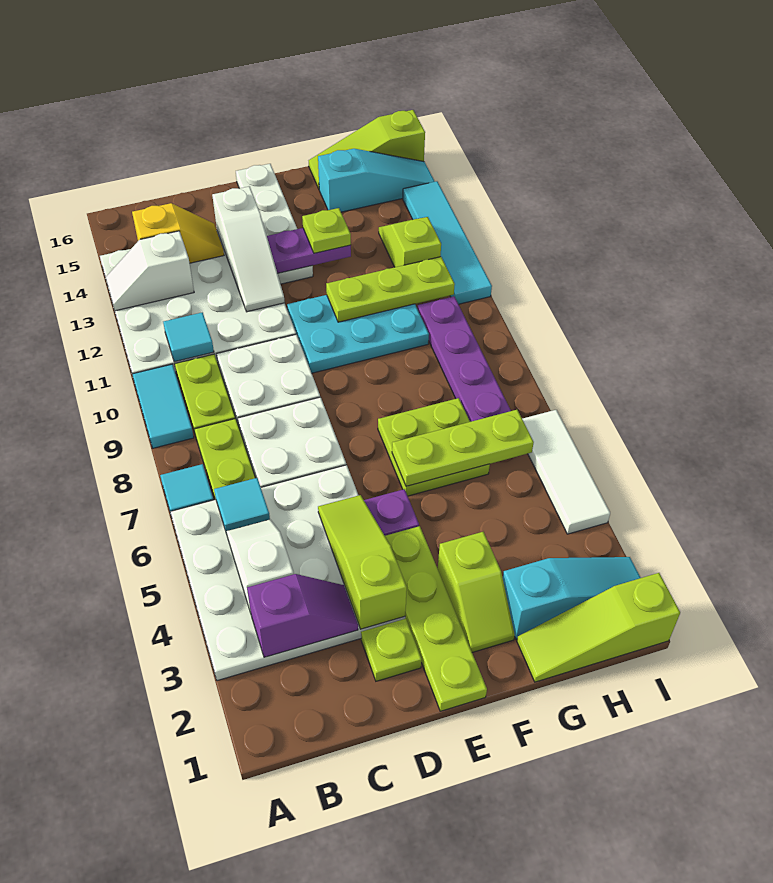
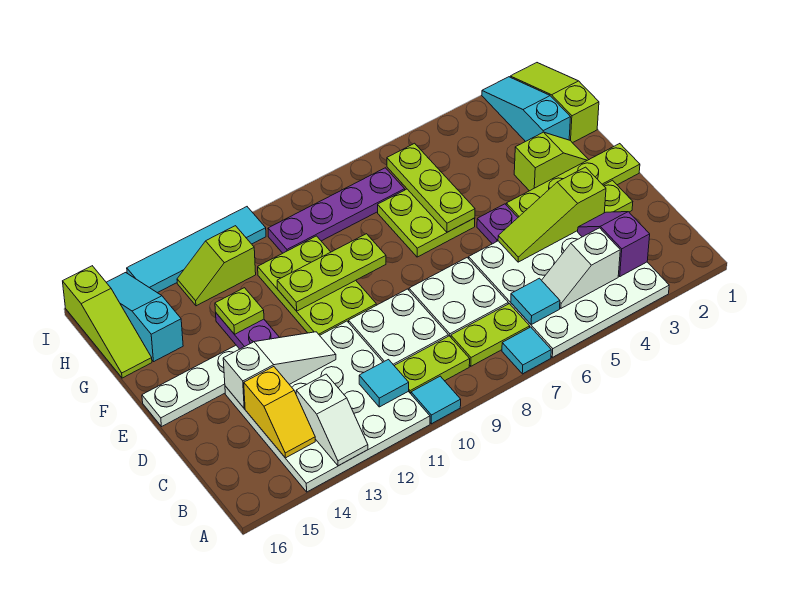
cyan 1x2 tile [132,364,194,448] -> cyan 1x1 tile [411,376,461,424]
yellow 1x2 slope [132,203,224,263] -> yellow 1x2 slope turned to [244,367,315,458]
cyan 2x3 plate [287,295,429,373] -> lime 2x3 plate [258,236,376,335]
lime 1x3 plate [326,257,455,322] -> lime 1x3 plate turned to [277,234,386,311]
lime 1x3 slope [517,573,680,682] -> lime 1x3 slope turned to [510,63,599,143]
white 1x3 tile [522,410,610,534] -> none

